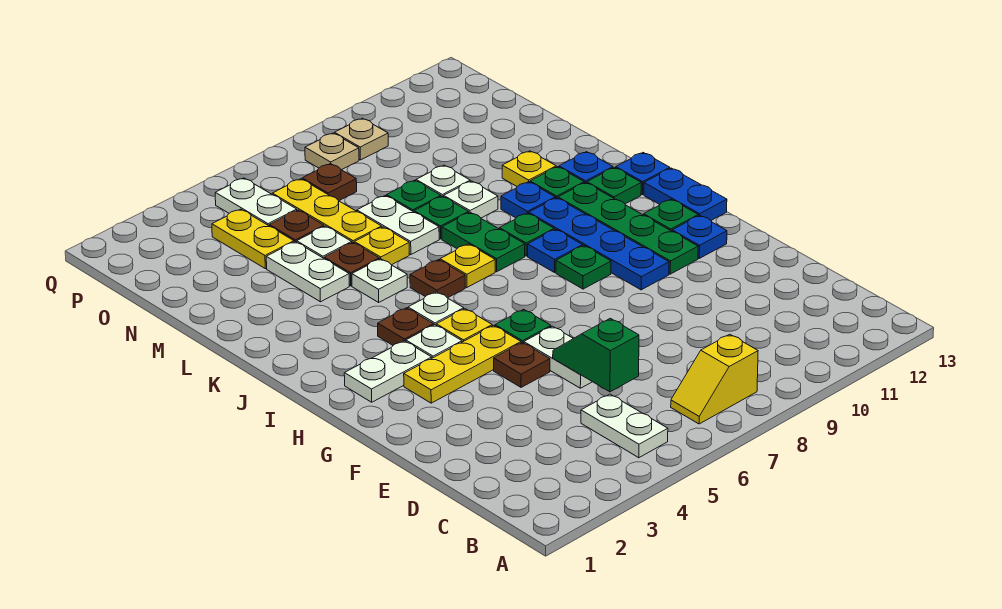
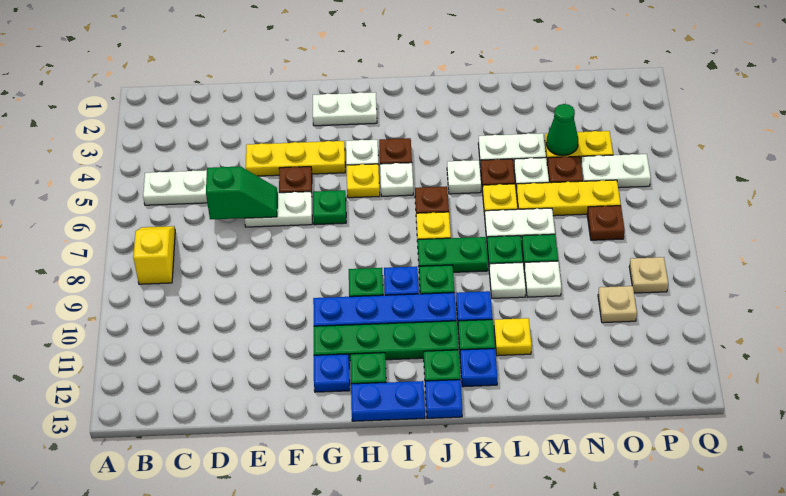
yellow 1x3 plate [404,325,521,403] -> yellow 1x3 plate turned to [246,141,345,176]
white 1x2 plate [344,341,432,402] -> white 1x2 plate turned to [313,92,377,126]
none -> green 1x1 cone [546,104,578,156]
tan 1x1 plate [305,133,359,170] -> tan 1x1 plate moved to [598,286,637,323]

